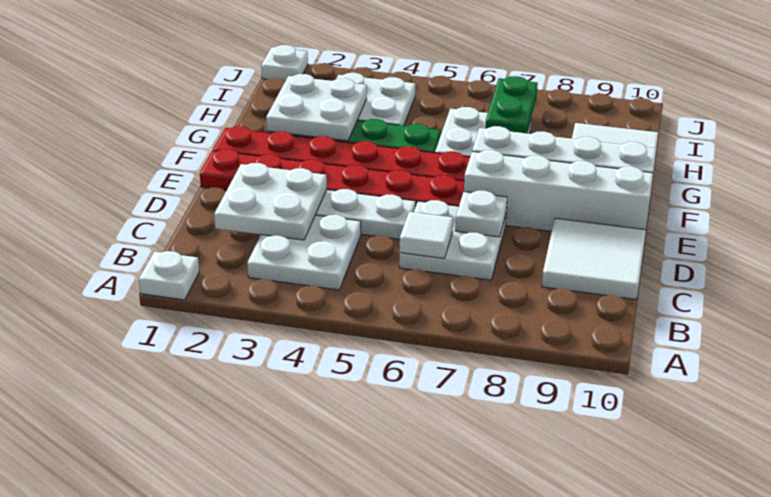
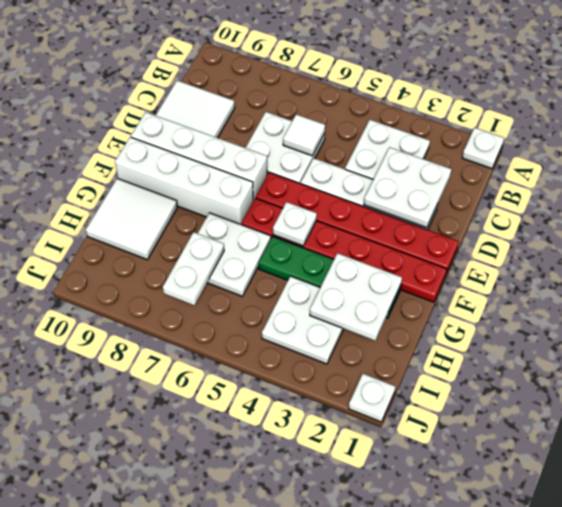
white 1x1 plate [455,191,507,237] -> white 1x1 plate moved to [273,202,317,246]
green 1x2 plate [485,76,538,133] -> white 1x2 plate [163,232,224,305]

